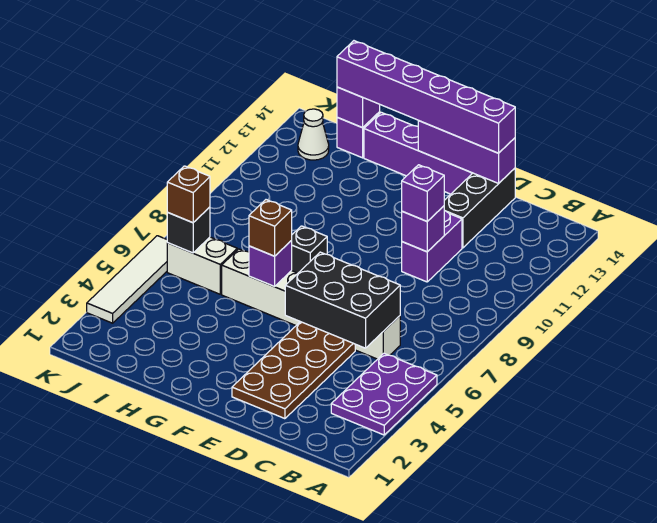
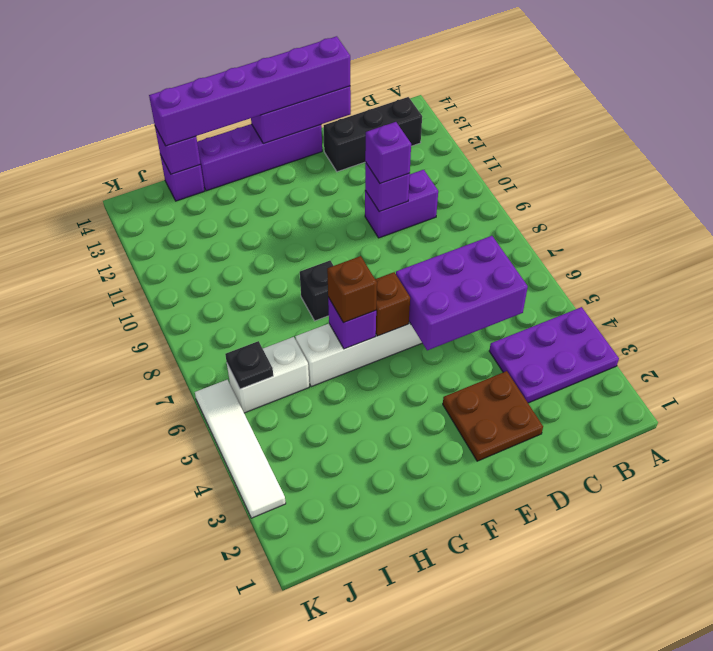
purple 2x3 plate [331,353,437,435] -> purple 2x3 plate turned to [489,307,619,403]
black 2x3 brick [285,252,400,348] -> purple 2x3 brick [396,236,528,350]
brown 2x4 plate [232,322,355,419] -> brown 2x2 plate [443,371,543,461]
purple 1x2 brick [402,211,462,282] -> purple 1x2 brick turned to [365,170,438,238]
black 1x3 brick [444,168,515,248] -> black 1x3 brick turned to [324,97,422,172]
black 1x1 brick [167,207,210,253] -> black 1x1 plate [225,341,273,389]
brown 1x1 brick [167,166,210,223] -> brown 1x1 brick moved to [375,272,410,336]
white 1x1 cone [298,109,329,160] -> none

